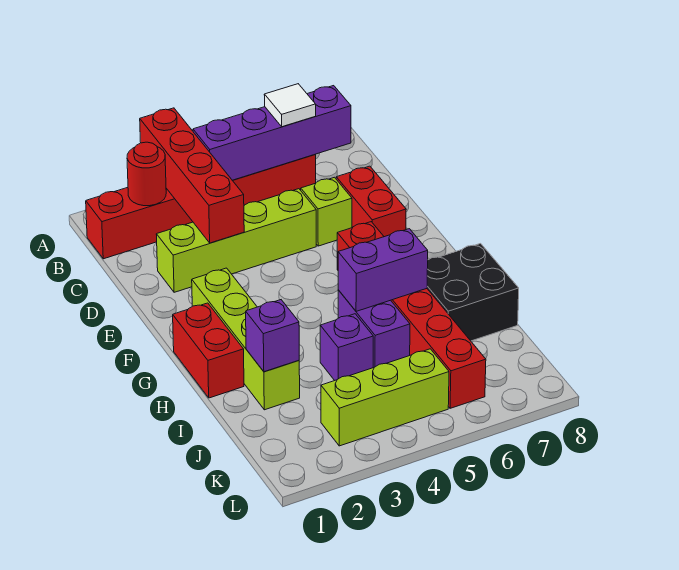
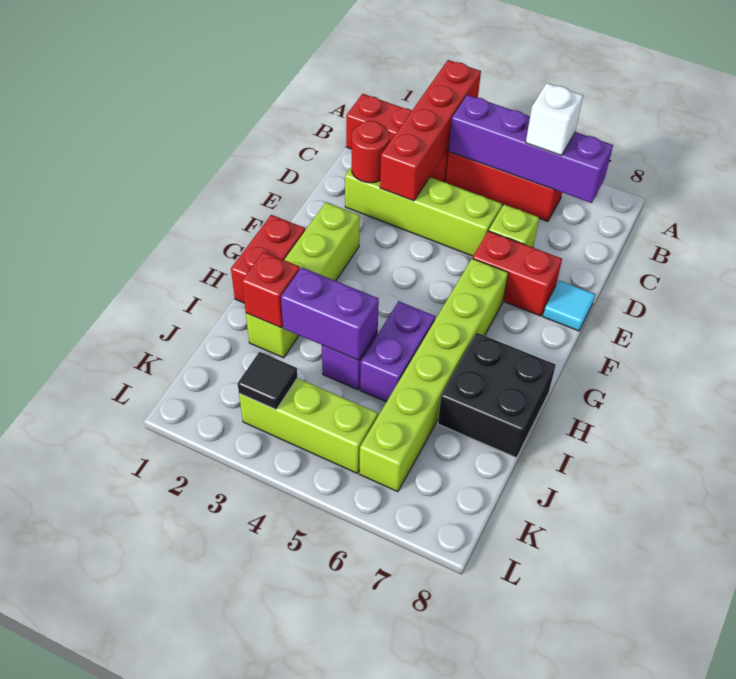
red 1x1 round brick [127,142,166,206] -> red 1x1 round brick moved to [352,121,390,183]
white 1x1 tile [264,84,316,127] -> white 1x1 brick [526,83,583,155]
red 1x2 brick [336,166,406,237] -> red 1x2 brick turned to [472,231,562,316]
none -> cyan 1x1 tile [543,281,595,331]
red 1x6 brick [337,222,486,408] -> lime 1x6 brick [360,259,508,492]
purple 1x2 brick [338,229,428,311] -> purple 1x2 brick moved to [281,267,379,360]
purple 1x1 brick [246,300,299,372] -> red 1x1 brick [242,252,300,328]
none -> black 1x1 tile [238,352,297,409]

